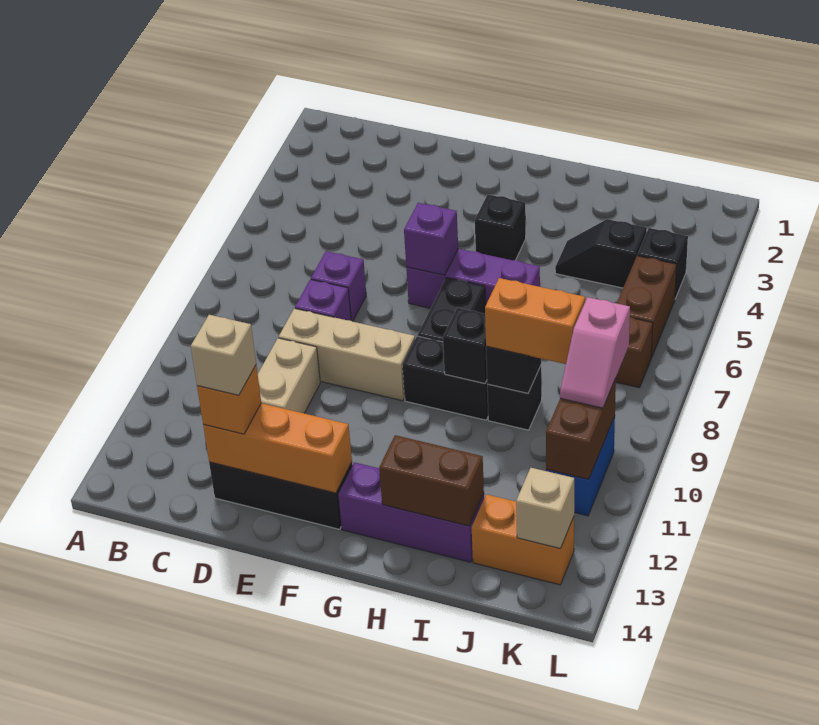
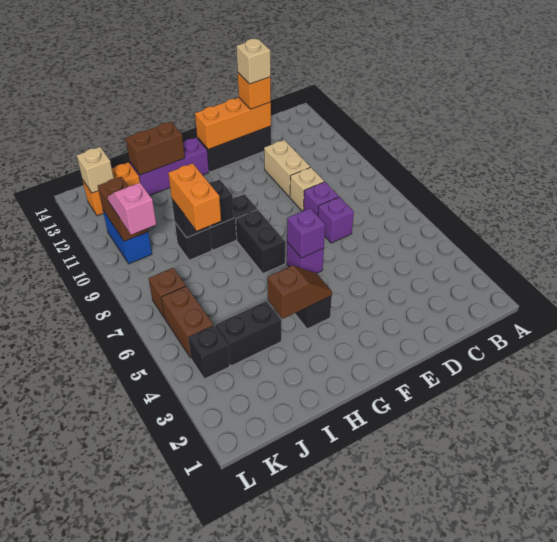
tan 1x3 brick [279,308,415,401] -> tan 1x1 brick [290,167,324,211]
purple 1x3 brick [406,249,540,308] -> purple 1x1 brick [287,242,324,273]
none -> brown 1x2 slope [267,265,332,319]
black 1x2 slope [555,219,647,288] -> black 1x2 brick [215,301,281,366]
orange 1x2 brick [485,278,585,364] -> orange 1x2 brick turned to [168,163,221,231]

